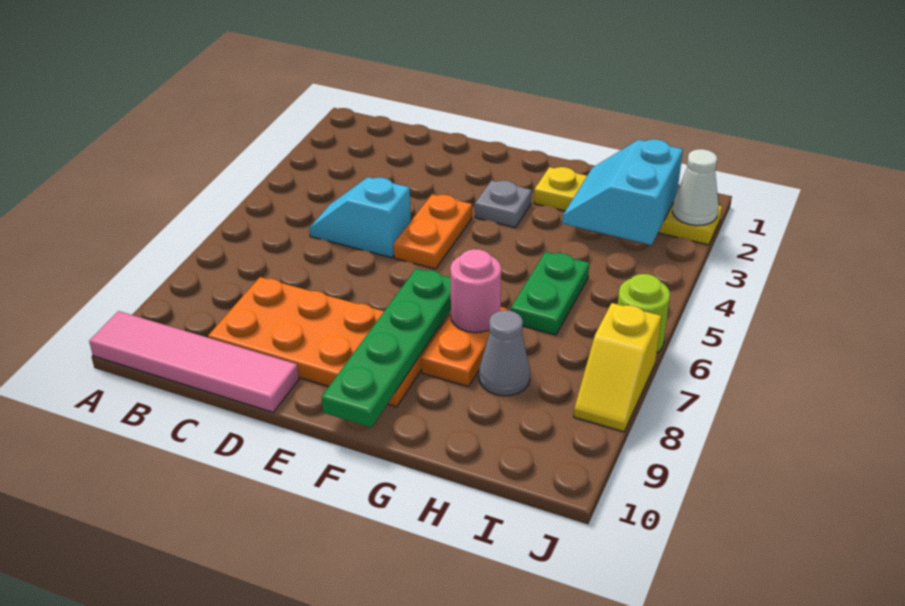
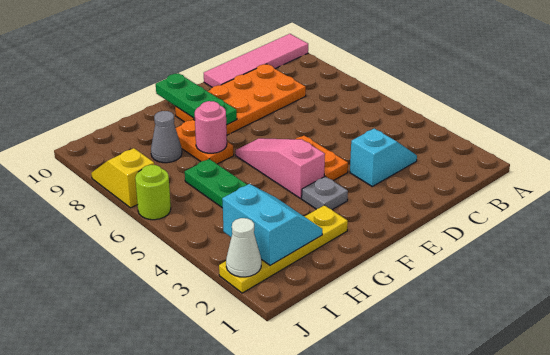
cyan 1x2 slope [309,177,411,258] -> cyan 1x2 slope moved to [350,129,417,186]
none -> pink 1x3 slope [236,138,325,198]
green 1x4 plate [322,269,451,427] -> green 1x3 plate [156,73,237,125]

